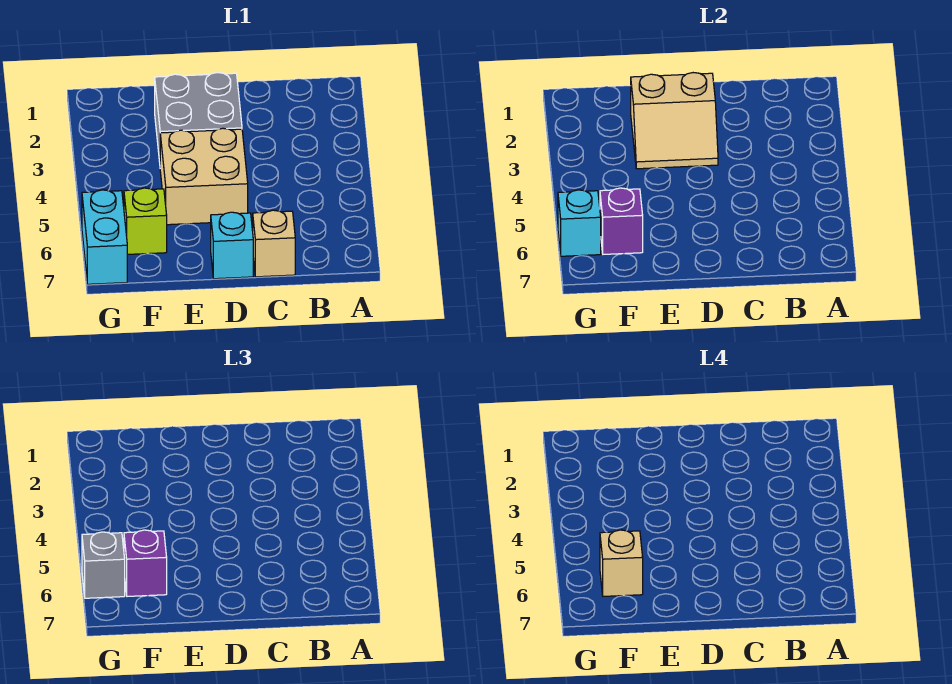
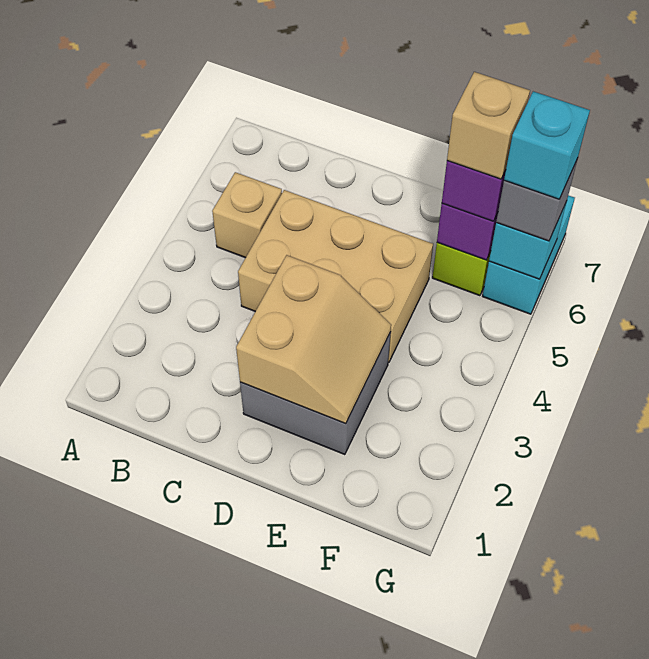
tan 1x1 brick [253,210,295,277] -> tan 1x1 brick moved to [212,172,282,258]
tan 2x2 slope [631,73,718,169] -> tan 2x2 slope turned to [236,255,391,424]
tan 2x2 brick [160,128,248,225] -> tan 2x3 brick [238,190,433,363]
cyan 1x1 brick [211,212,253,279] -> cyan 1x1 brick moved to [504,91,590,199]

